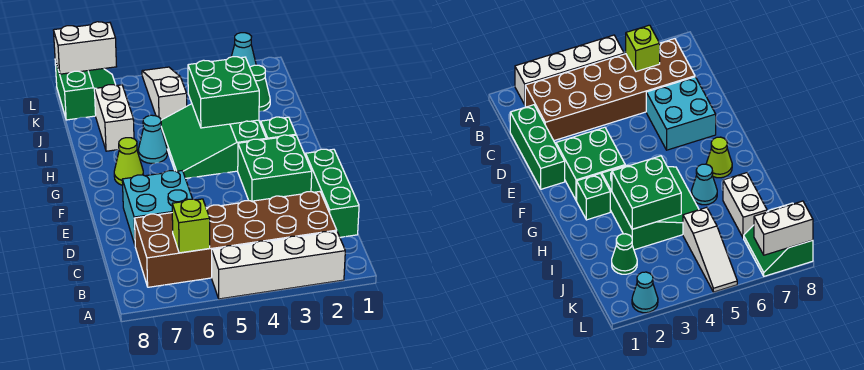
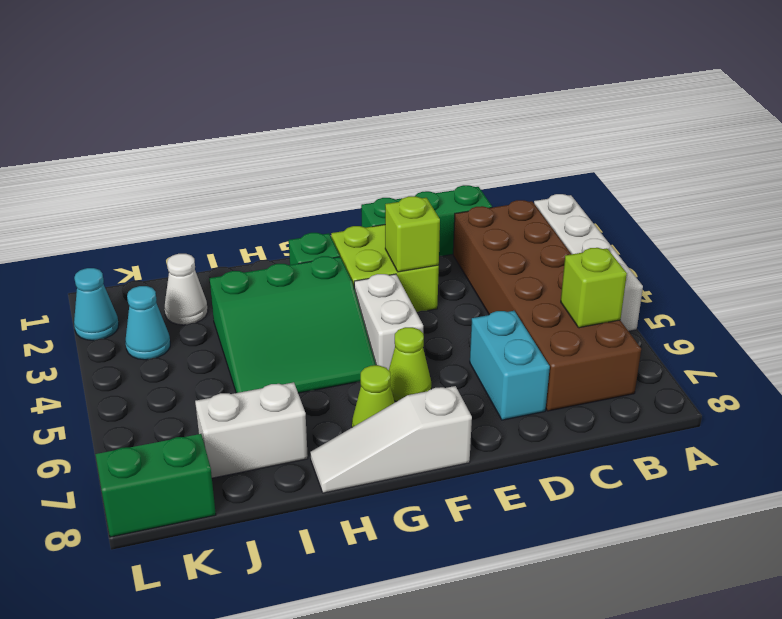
cyan 2x2 brick [122,171,192,244] -> cyan 1x2 brick [470,311,550,420]
green 2x2 brick [238,135,312,201] -> lime 2x2 brick [331,225,439,312]
none -> lime 1x1 brick [385,196,440,272]
none -> lime 1x1 cone [389,327,431,402]
green 2x2 brick [188,57,259,128] -> none
cyan 1x1 cone [138,115,167,164] -> cyan 1x1 cone moved to [125,286,170,360]
green 1x1 cone [250,65,270,112] -> white 1x1 cone [165,254,208,325]
white 1x3 slope [142,67,187,120] -> white 1x3 slope moved to [310,386,472,493]
white 1x2 brick [54,22,117,74] -> white 1x2 brick moved to [354,274,423,370]

